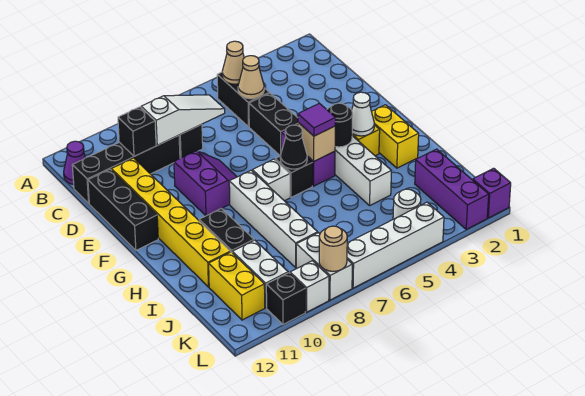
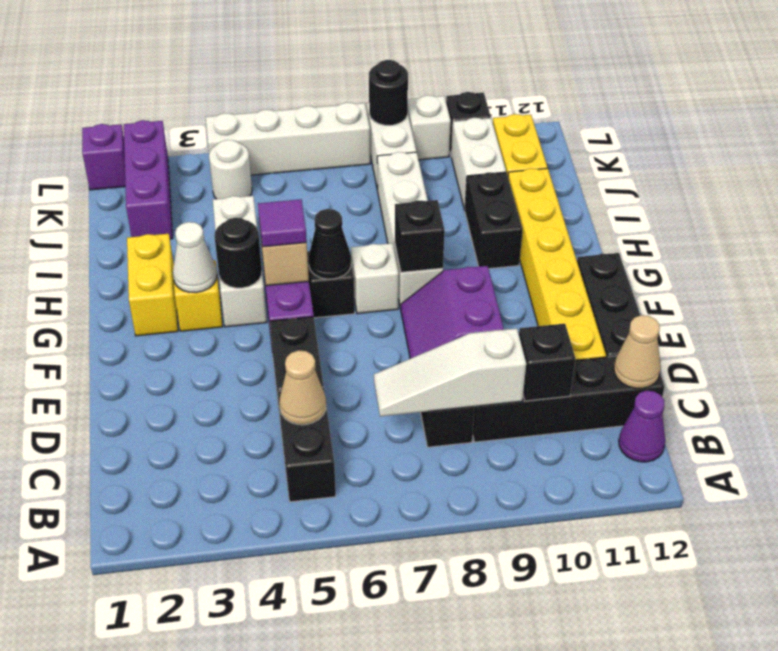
tan 1x1 cone [222,41,244,84] -> tan 1x1 cone moved to [614,315,661,388]
none -> black 1x1 brick [395,200,445,272]
tan 1x1 round brick [319,226,347,271] -> black 1x1 round brick [369,60,408,125]

